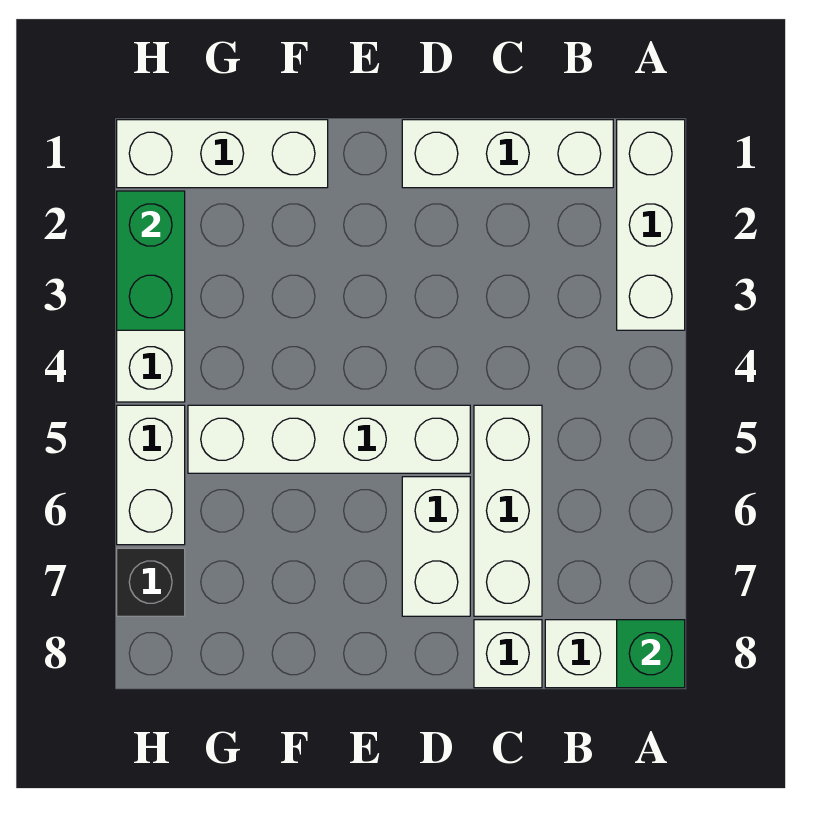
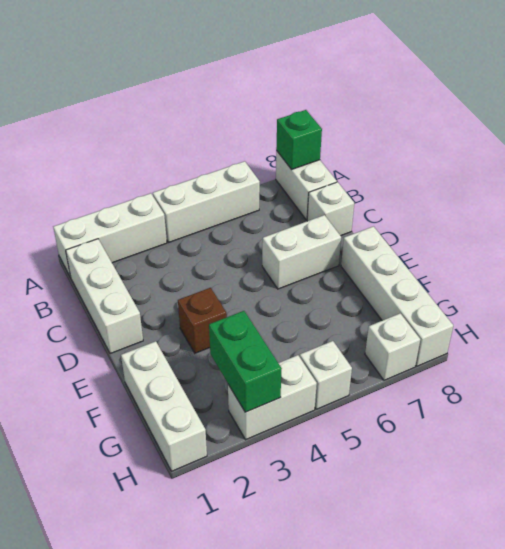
white 1x3 brick [474,405,542,616] -> white 1x3 brick moved to [153,161,260,243]
white 1x4 brick [188,405,470,473] -> white 1x4 brick moved to [341,226,453,366]
none -> brown 1x1 brick [178,288,227,353]
green 1x2 brick [117,191,185,330] -> green 1x2 brick turned to [209,311,282,412]
white 1x2 brick [117,405,185,545] -> white 1x1 brick [300,341,352,409]
black 1x1 brick [117,548,185,616] -> white 1x1 brick [365,313,420,380]

